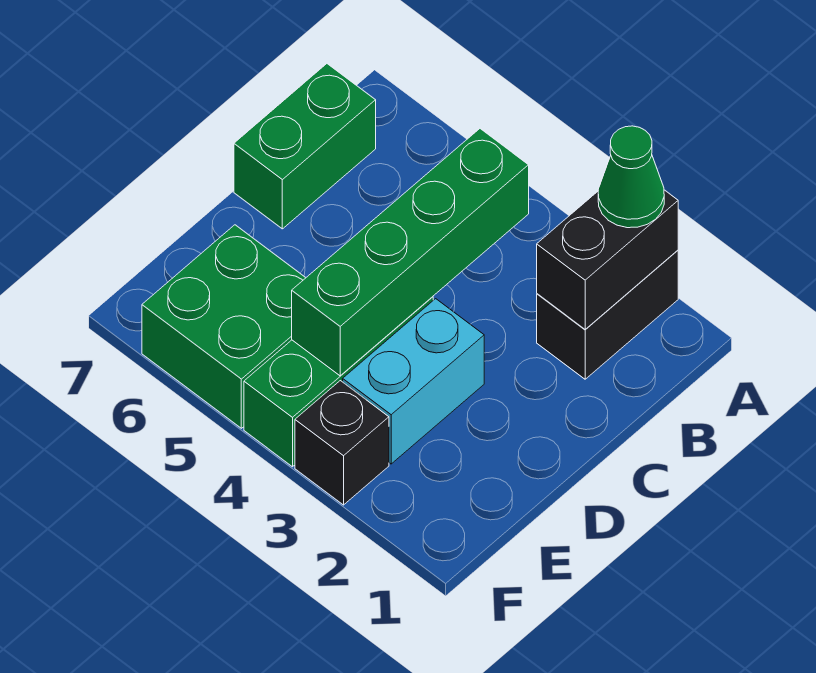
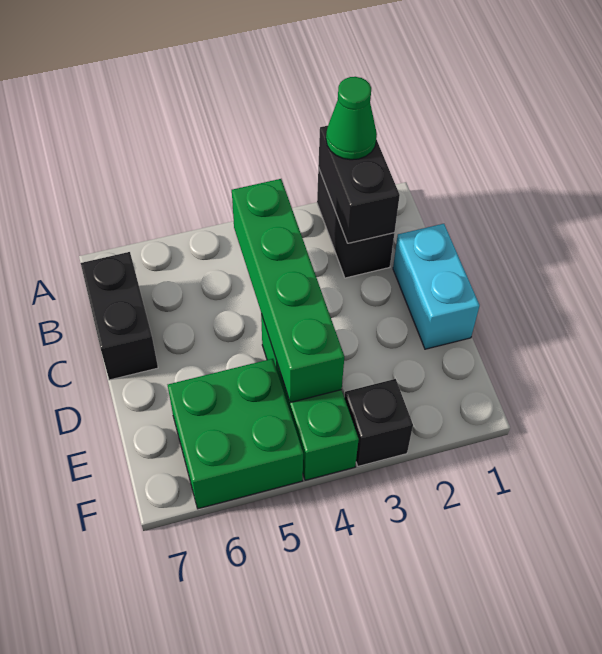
green 1x2 brick [234,64,376,229] -> black 1x2 brick [81,252,158,380]
cyan 1x2 brick [343,299,484,464] -> cyan 1x2 brick moved to [393,224,480,349]

